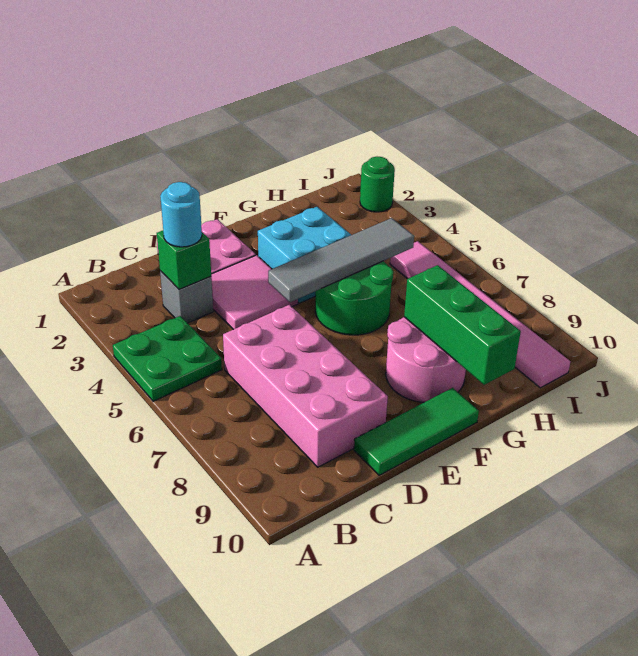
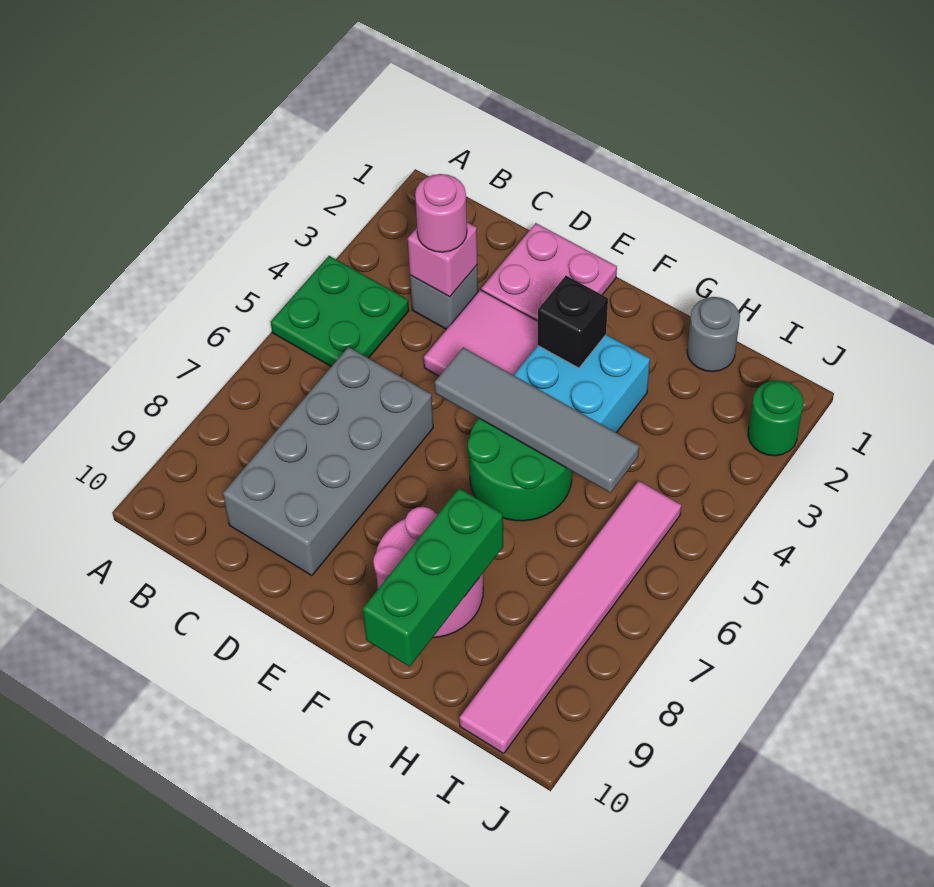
green 1x1 brick [157,231,211,290] -> pink 1x1 brick [408,222,478,297]
cyan 1x1 round brick [160,182,202,247] -> pink 1x1 round brick [415,174,467,252]
pink 2x4 brick [223,305,388,467] -> grey 2x4 brick [223,347,433,576]
green 1x3 tile [354,388,479,475] -> none
none -> black 1x1 brick [537,276,608,368]
none -> grey 1x1 round brick [687,297,740,372]

